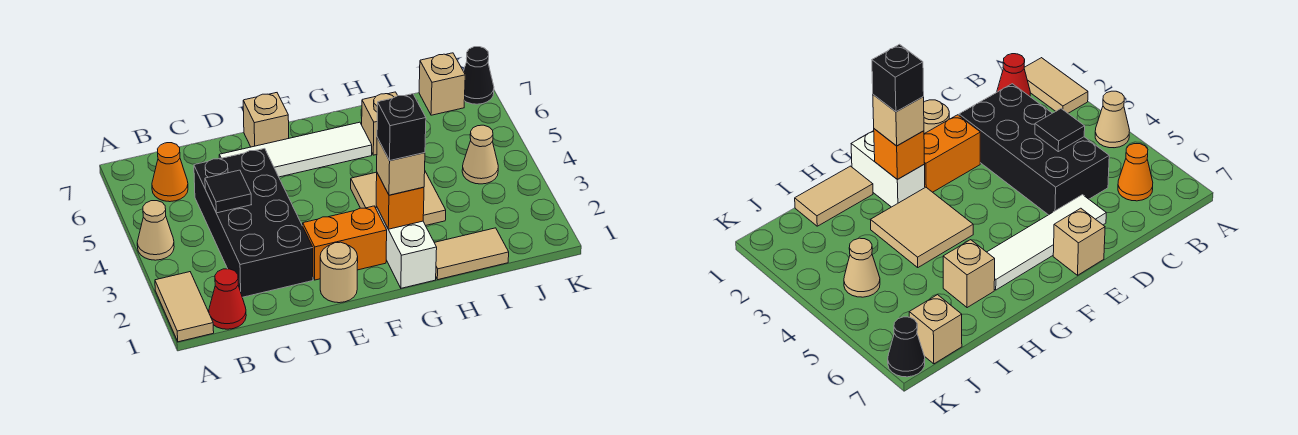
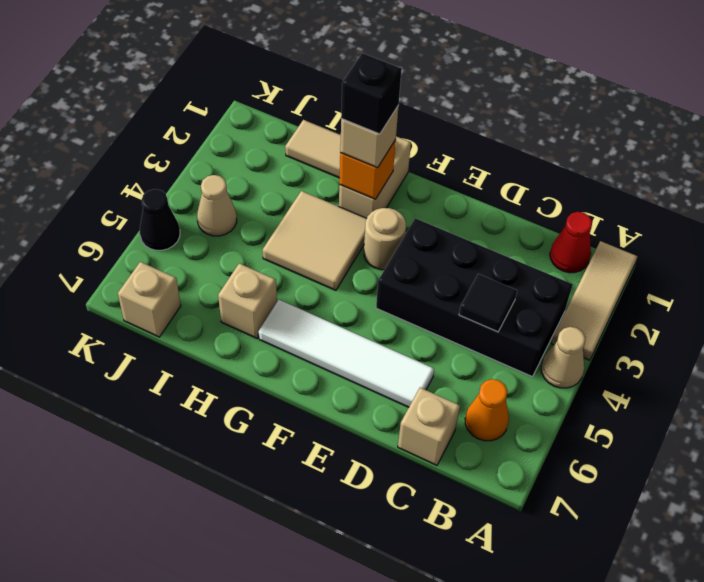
tan 1x2 tile [155,272,214,342] -> tan 1x3 tile [551,241,637,360]
black 2x4 brick [194,149,313,297] -> black 2x4 brick turned to [376,218,573,377]
tan 1x1 round brick [320,242,358,303] -> tan 1x1 round brick moved to [364,208,406,270]
orange 1x2 brick [303,206,387,280] -> none
tan 1x1 brick [243,93,289,147] -> tan 1x1 brick moved to [398,388,460,465]
white 1x2 brick [376,206,437,288] -> tan 1x2 brick [339,136,411,218]
black 1x1 cone [463,47,494,104] -> black 1x1 cone moved to [140,189,180,250]

